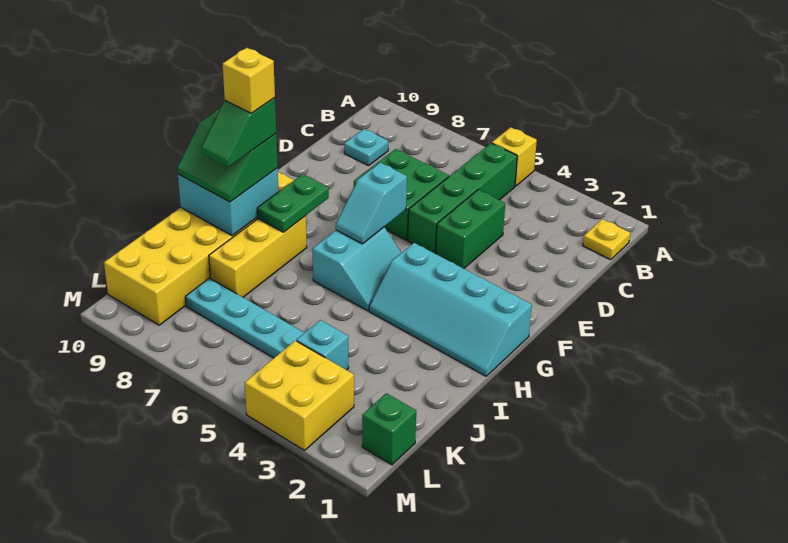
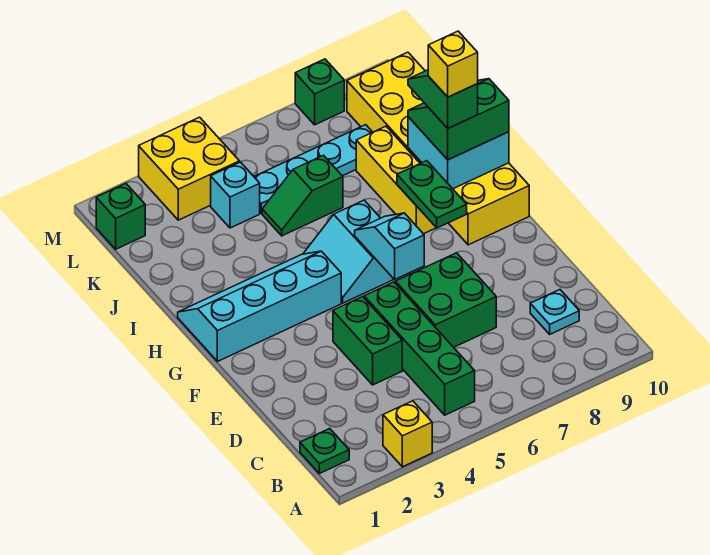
yellow 1x1 brick [492,127,537,186] -> yellow 1x1 brick moved to [383,401,432,467]
yellow 1x1 plate [583,219,630,260] -> green 1x1 plate [300,429,349,474]
none -> green 1x2 slope [262,155,343,236]
none -> green 1x1 brick [295,59,344,125]

